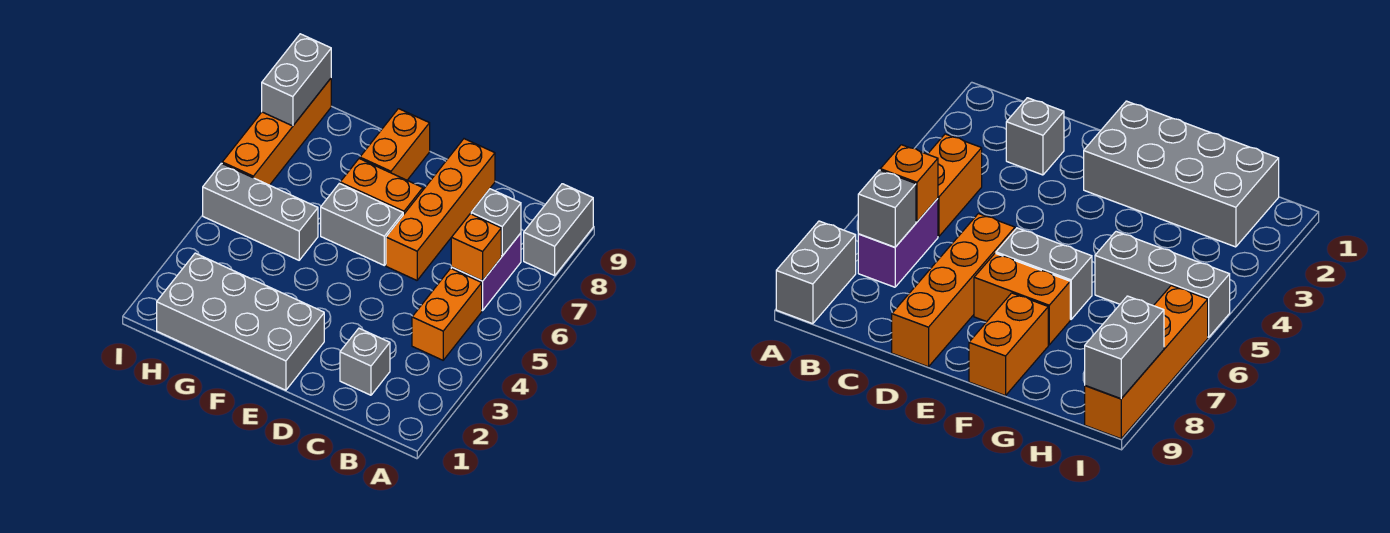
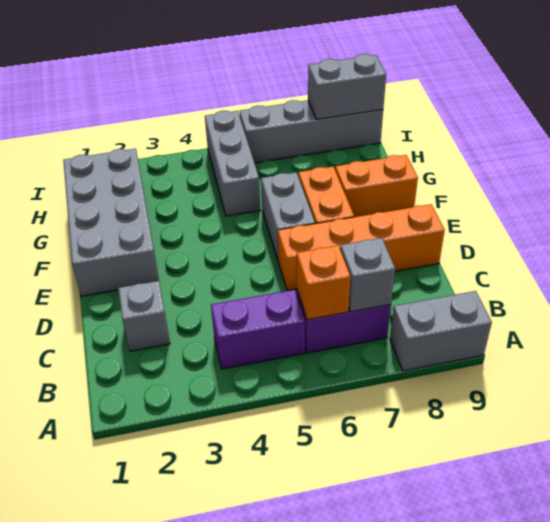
orange 1x2 brick [412,268,482,360] -> purple 1x2 brick [211,290,305,369]
orange 1x4 brick [222,79,331,185] -> grey 1x4 brick [240,100,383,163]

